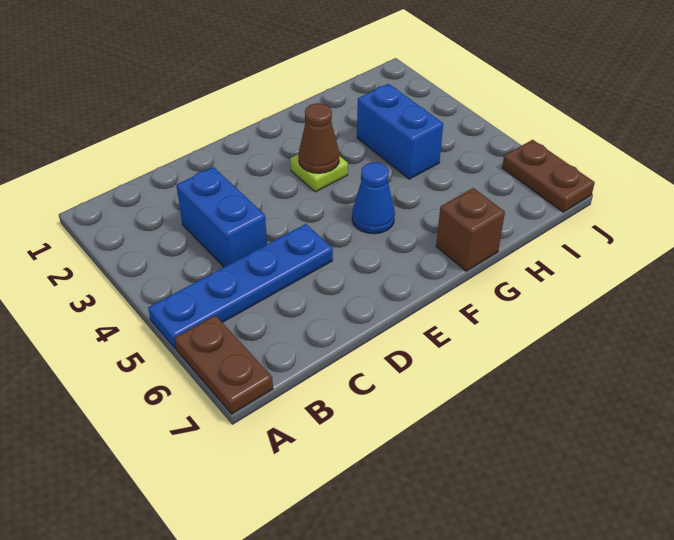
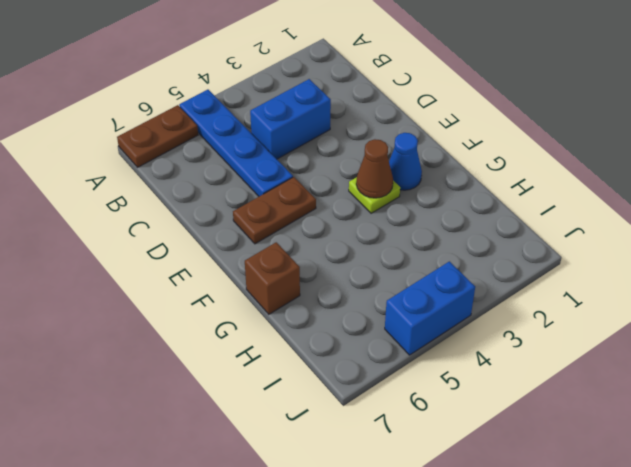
blue 1x1 cone [352,162,395,234] -> blue 1x1 cone moved to [389,133,422,190]
blue 1x2 brick [357,84,443,179] -> blue 1x2 brick moved to [385,261,475,355]
brown 1x2 plate [502,140,595,212] -> brown 1x2 plate moved to [233,177,316,244]

